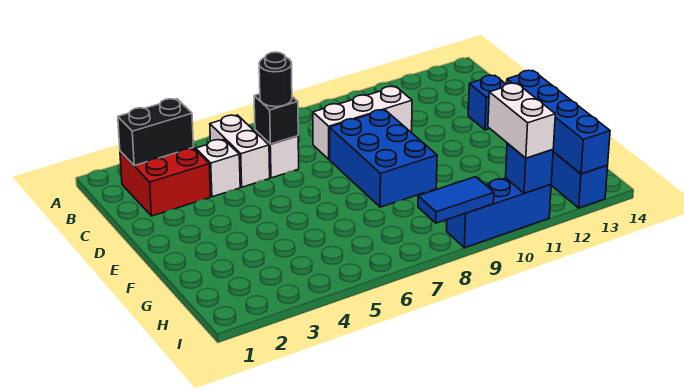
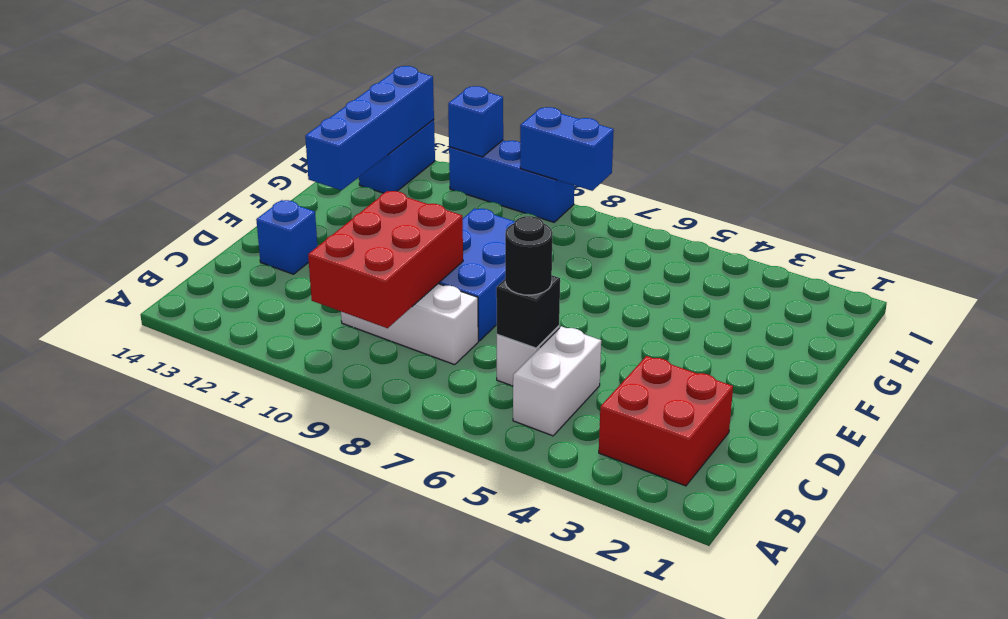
black 1x2 brick [118,99,193,166] -> none
none -> red 2x3 brick [308,191,463,328]
white 1x1 brick [196,140,240,197] -> none
white 1x2 brick [488,83,555,158] -> none
blue 1x2 tile [418,177,494,223] -> blue 1x2 brick [520,107,614,191]

